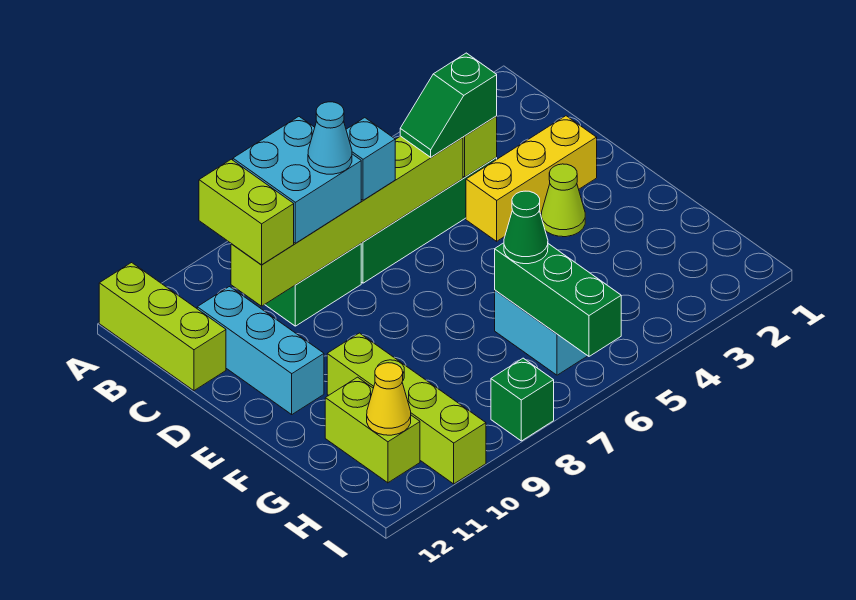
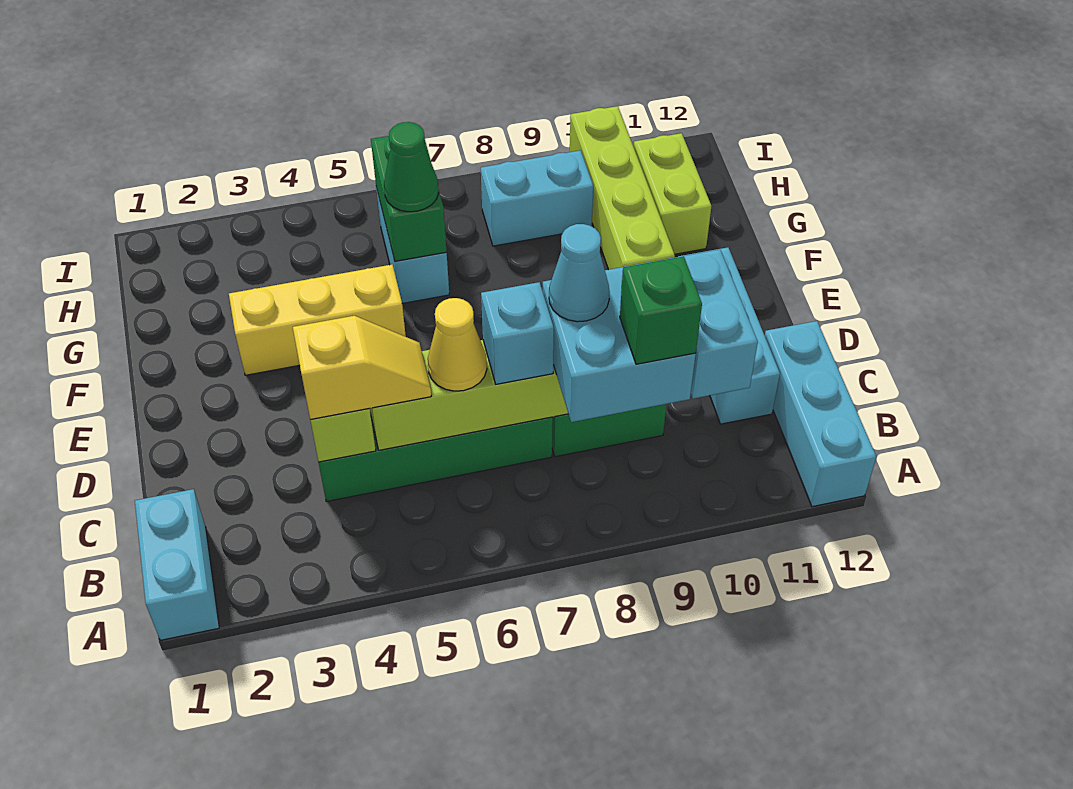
none -> cyan 1x2 brick [135,489,219,640]
lime 1x3 brick [99,263,226,391] -> cyan 1x3 brick [765,321,876,507]
lime 1x2 brick [199,159,294,265] -> cyan 1x2 brick [664,250,758,399]
green 1x2 slope [400,53,497,157] -> yellow 1x2 slope [293,316,431,420]
yellow 1x3 brick [466,116,597,241] -> yellow 1x3 brick moved to [229,265,406,375]
lime 1x1 cone [541,164,585,237] -> none
green 1x3 brick [495,243,621,356] -> green 1x2 brick [371,136,447,261]
none -> cyan 1x2 brick [481,150,593,246]
yellow 1x1 cone [367,363,411,435] -> yellow 1x1 cone moved to [428,298,487,391]
green 1x1 brick [491,358,554,441] -> green 1x1 brick moved to [620,256,702,364]

